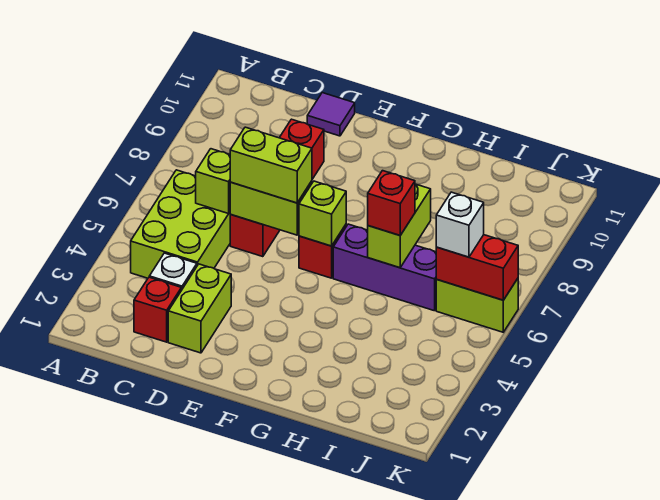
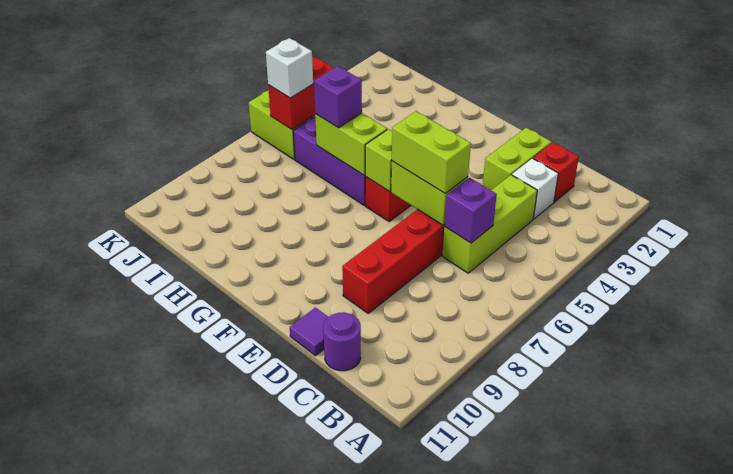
lime 2x3 brick [131,170,231,278] -> lime 1x3 brick [442,175,537,273]
lime 1x1 brick [196,149,230,214] -> purple 1x1 brick [444,178,497,243]
none -> purple 1x1 round brick [323,312,361,371]
lime 1x2 brick [368,184,431,268] -> lime 1x2 brick turned to [315,113,387,175]
red 1x1 brick [368,171,415,235] -> purple 1x1 brick [314,66,362,128]
red 1x2 brick [436,235,518,300] -> red 1x2 brick turned to [268,57,333,130]

